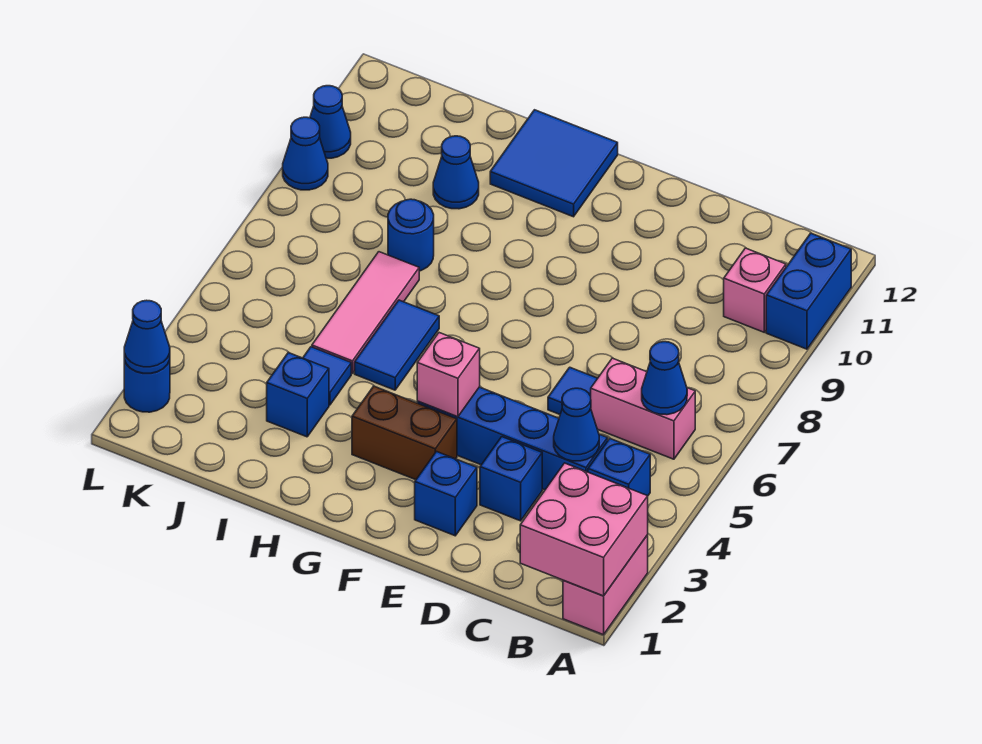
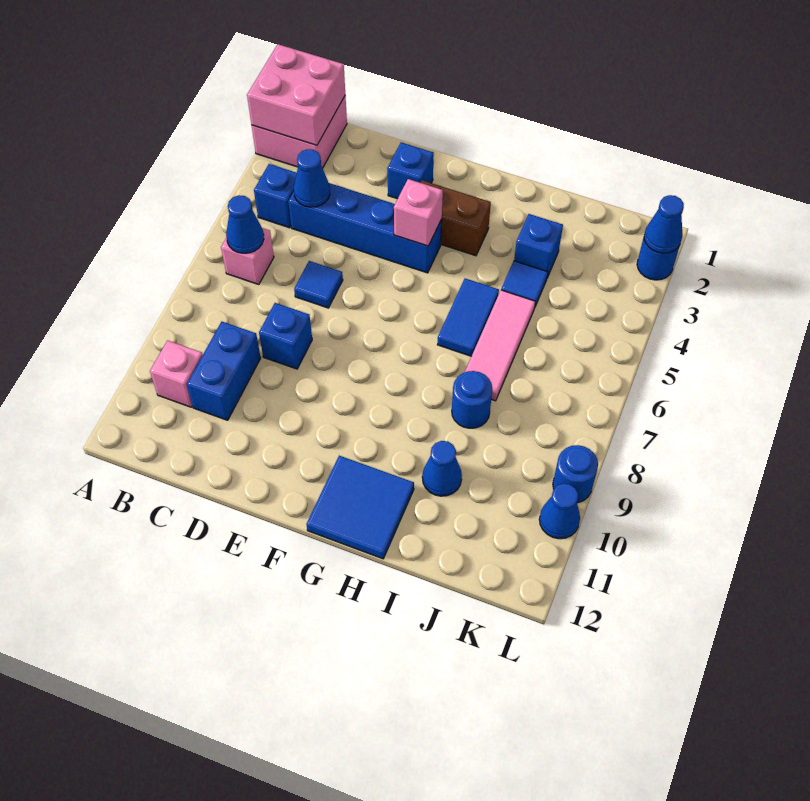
pink 1x2 brick [563,535,648,635] -> pink 2x2 brick [252,95,347,168]
blue 1x2 brick [766,233,851,349] -> blue 1x2 brick moved to [187,322,261,420]
pink 1x2 brick [591,358,695,459] -> pink 1x1 brick [221,228,274,285]
blue 1x1 brick [480,437,542,521] -> blue 1x1 brick moved to [259,303,312,369]
blue 1x1 cone [283,117,328,190] -> blue 1x1 round brick [553,445,598,503]

